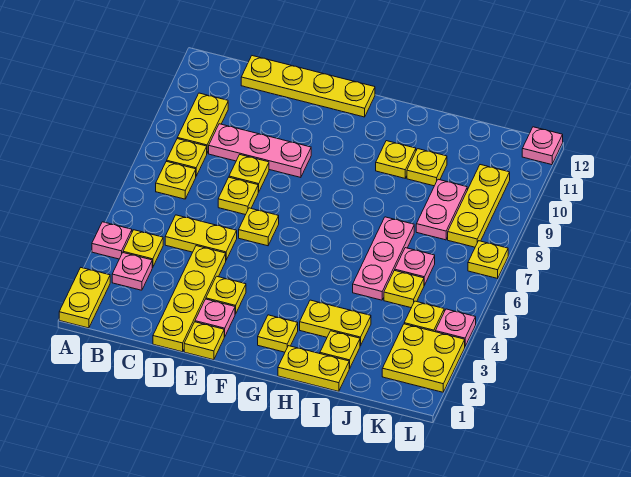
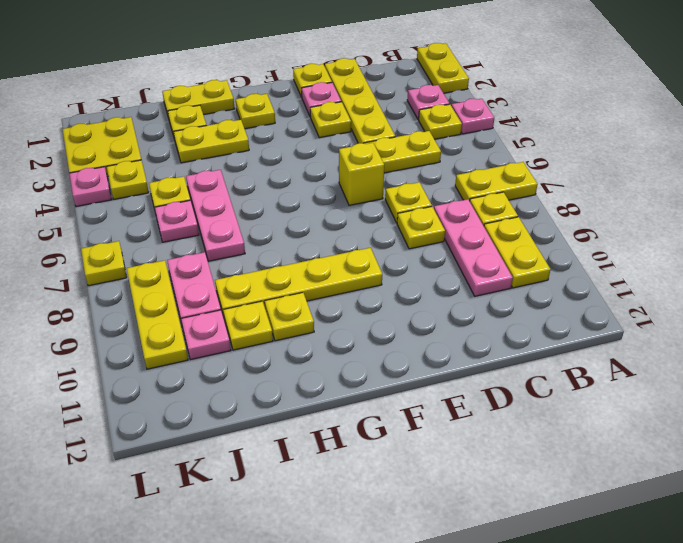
yellow 1x1 plate [156,161,196,199] -> yellow 1x2 plate [455,162,538,201]
pink 1x3 plate [209,124,311,177] -> pink 1x3 plate turned to [434,199,513,296]
yellow 1x4 plate [241,56,375,117] -> yellow 1x4 plate moved to [215,248,382,316]
yellow 1x1 plate [239,208,279,246] -> yellow 1x1 brick [339,143,384,205]
pink 1x1 plate [522,127,563,165] -> pink 1x1 plate moved to [181,310,231,360]

